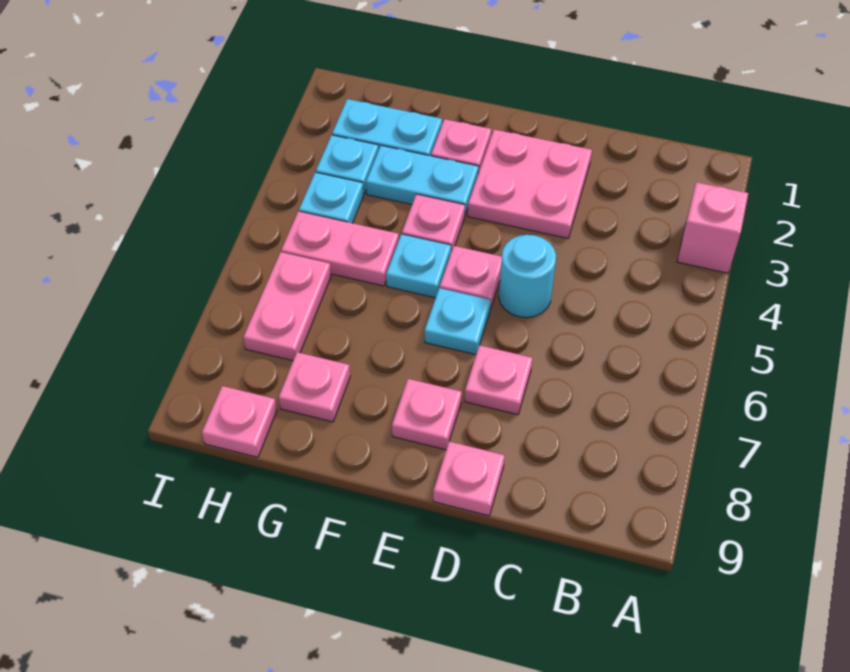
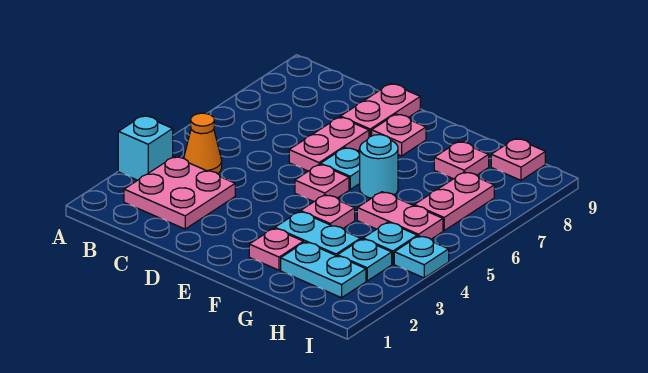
pink 1x1 brick [677,182,748,273] -> cyan 1x1 brick [118,116,173,180]
none -> orange 1x1 cone [184,113,222,174]
pink 2x2 plate [468,129,592,238] -> pink 2x2 plate moved to [124,157,235,229]
cyan 1x1 round brick [499,235,556,318] -> cyan 1x1 round brick moved to [360,135,398,198]
pink 1x1 plate [465,345,533,415] -> pink 1x2 plate [289,117,369,171]
pink 1x1 plate [433,442,505,516] -> pink 1x2 plate [340,84,420,137]
cyan 1x1 plate [386,234,451,298] -> cyan 1x1 plate moved to [394,236,449,278]

